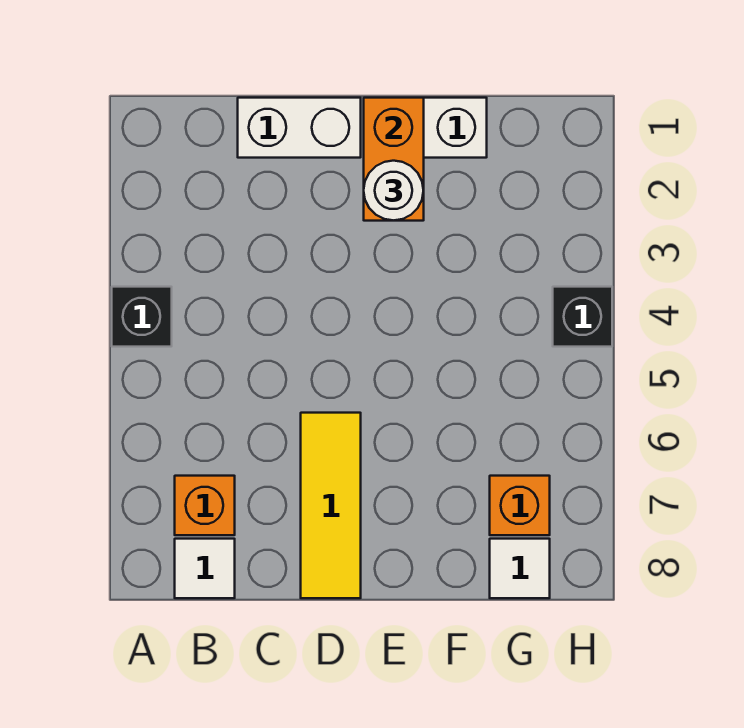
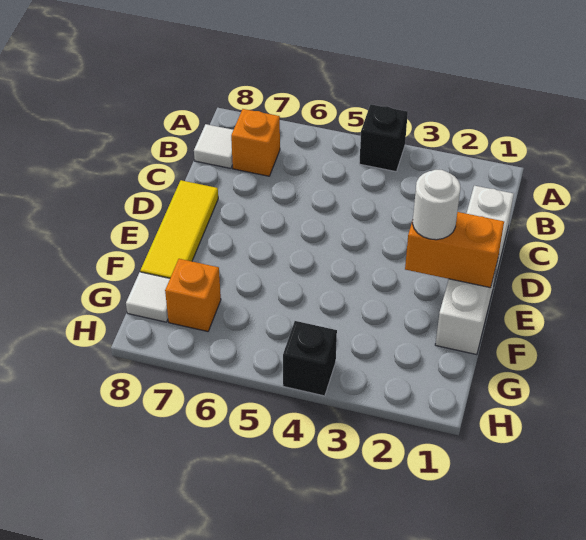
yellow 1x3 tile [301,413,361,598] -> yellow 1x3 tile turned to [140,180,218,278]

